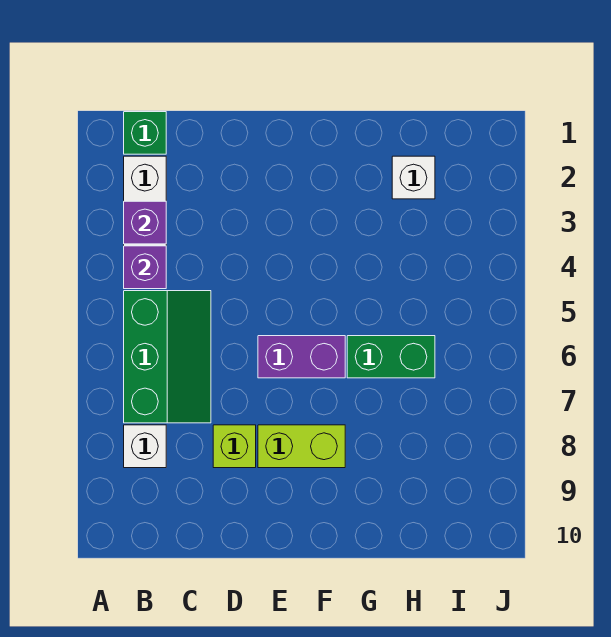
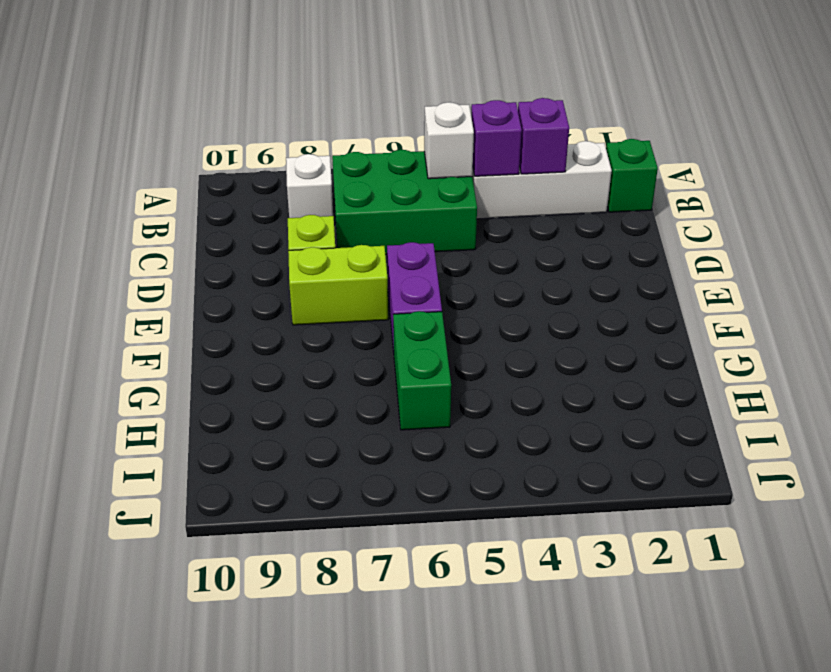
green 2x3 slope [124,291,211,423] -> green 2x3 brick [332,150,477,254]
lime 1x2 brick [258,425,345,468] -> lime 1x2 brick turned to [288,245,388,325]
white 1x1 brick [392,156,435,199] -> white 1x1 brick moved to [424,102,474,179]

